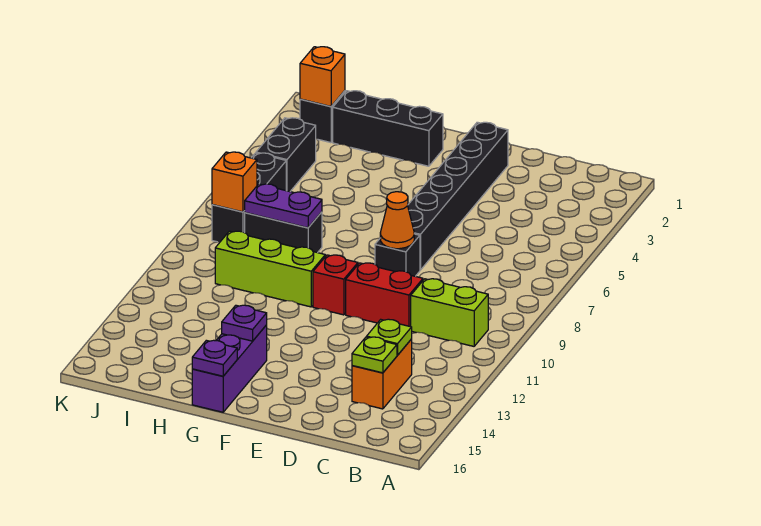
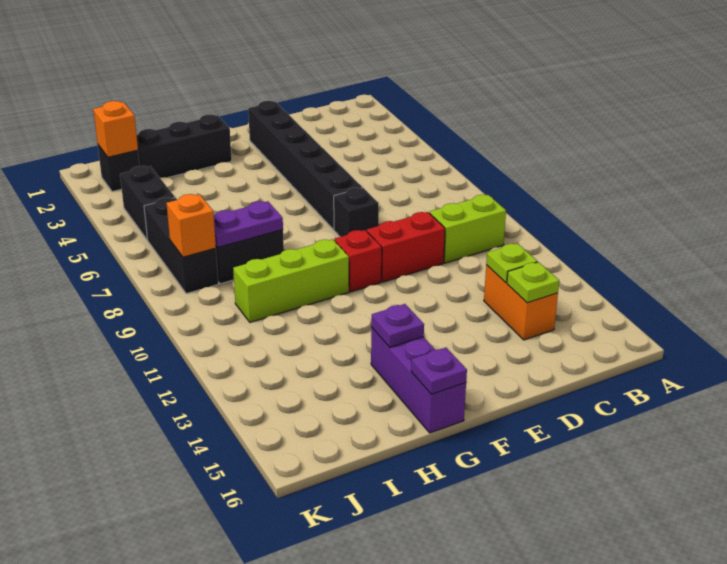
orange 1x1 cone [380,192,414,249] -> none

